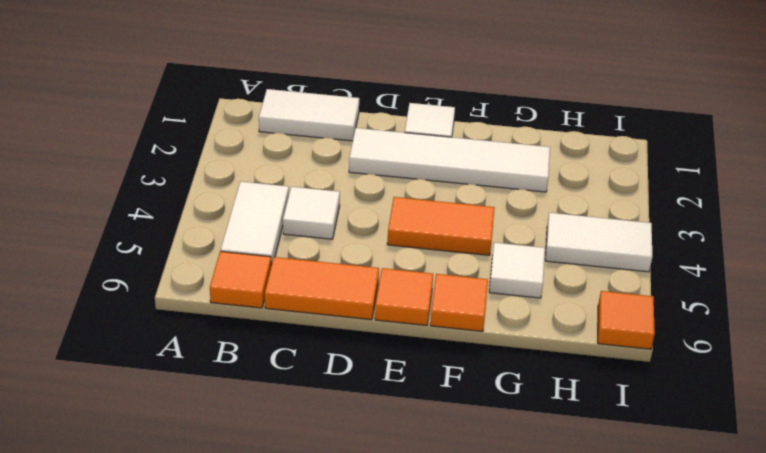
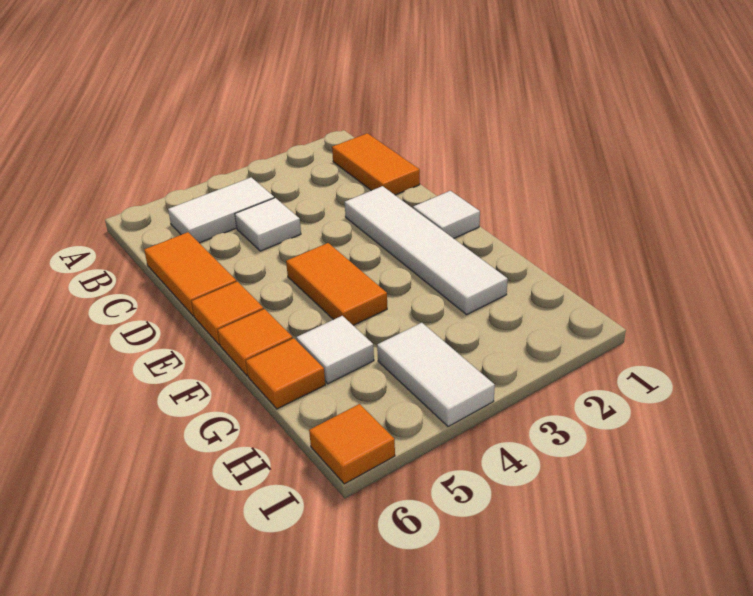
white 1x2 tile [259,89,359,141] -> orange 1x2 tile [332,133,420,195]
orange 1x1 tile [210,251,271,308] -> orange 1x1 tile moved to [246,338,325,409]

